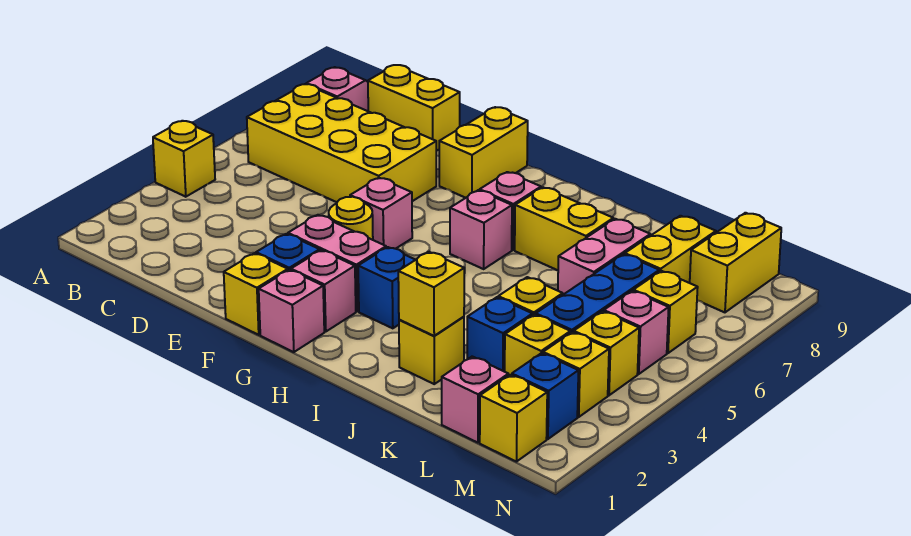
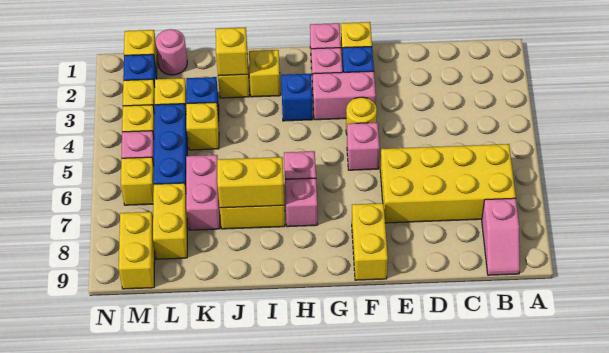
yellow 1x1 brick [153,121,215,197] -> yellow 1x1 brick moved to [249,50,280,97]
yellow 1x2 brick [368,65,460,151] -> yellow 1x2 brick moved to [217,157,284,208]
pink 1x1 brick [442,357,508,443] -> pink 1x1 round brick [155,29,187,75]

